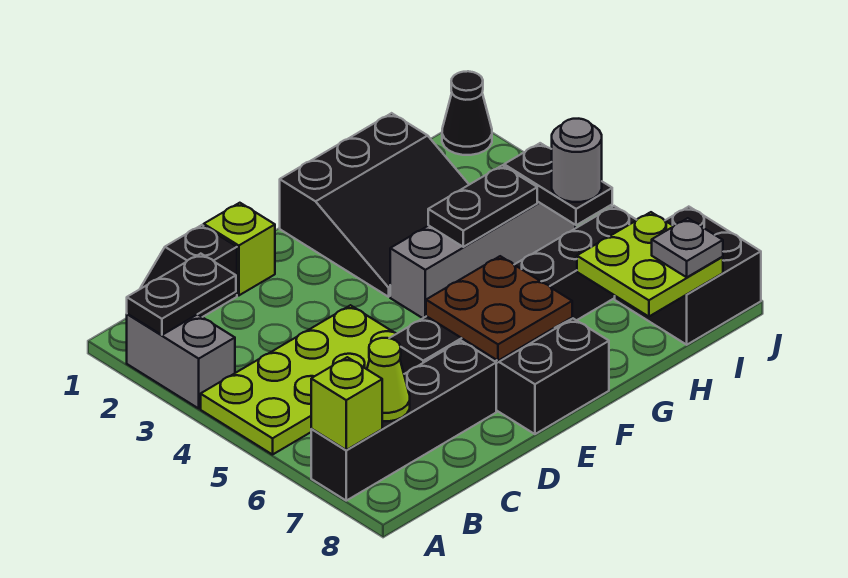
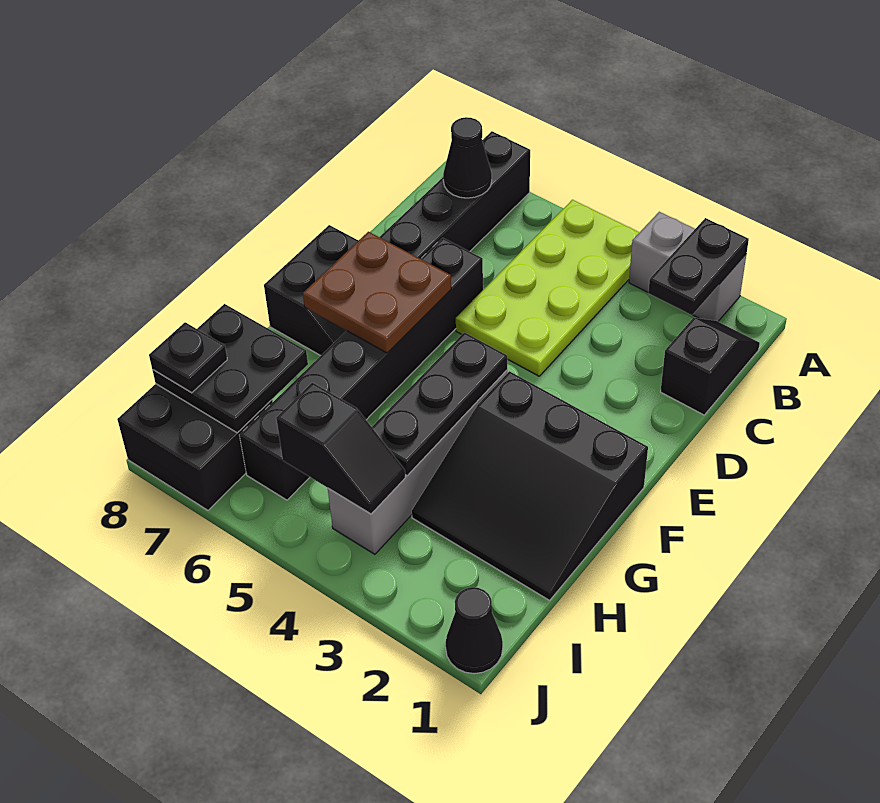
lime 1x1 brick [311,357,382,450] -> none
lime 1x1 cone [367,338,410,421] -> black 1x1 cone [443,117,492,198]
lime 1x1 brick [204,203,275,295] -> none
black 3x3 slope [280,113,469,297] -> black 3x3 slope turned to [412,371,648,600]
black 1x2 plate [428,165,537,247] -> black 1x3 plate [372,332,507,476]
lime 2x2 plate [577,212,723,317] -> black 2x2 plate [152,304,308,433]
black 1x2 plate [504,143,612,225] -> black 1x2 slope [276,383,406,514]
grey 1x1 round brick [552,119,602,202] -> none
grey 1x1 plate [652,218,723,277] -> black 1x1 plate [149,322,227,393]

